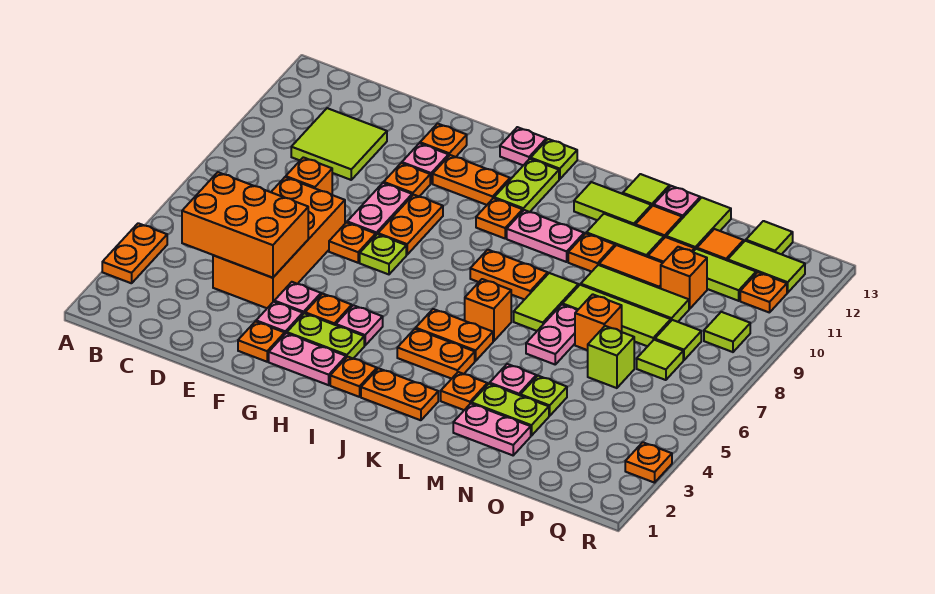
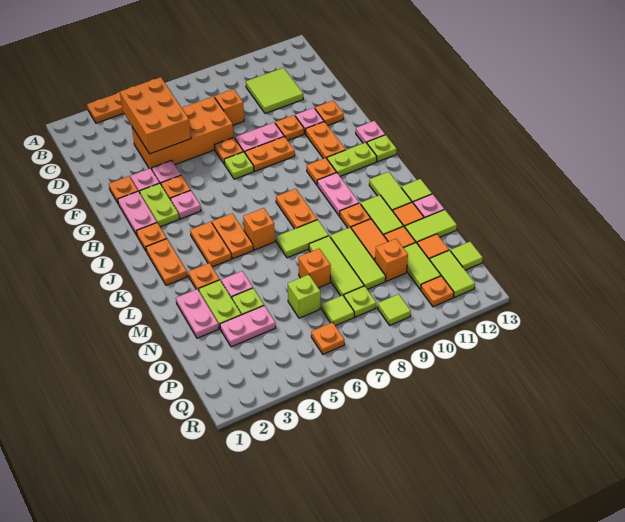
pink 1x2 plate [526,305,577,364] -> pink 1x2 plate moved to [220,306,275,347]
lime 1x1 tile [655,320,701,360] -> lime 1x1 plate [344,286,376,317]
orange 1x1 plate [625,442,672,483] -> orange 1x1 plate moved to [311,322,344,354]

